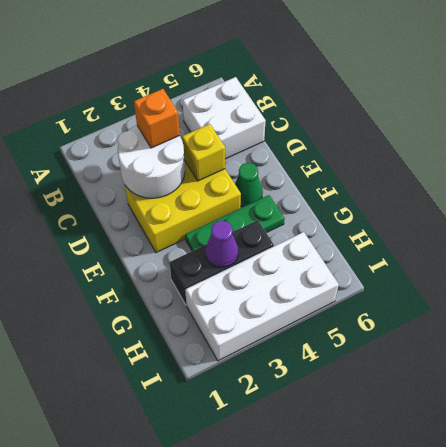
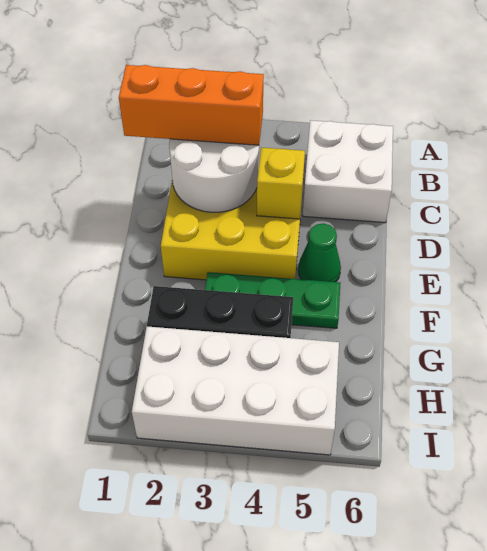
orange 1x1 brick [134,89,180,148] -> orange 1x3 brick [119,65,264,145]
purple 1x1 cone [206,221,238,268] -> none

